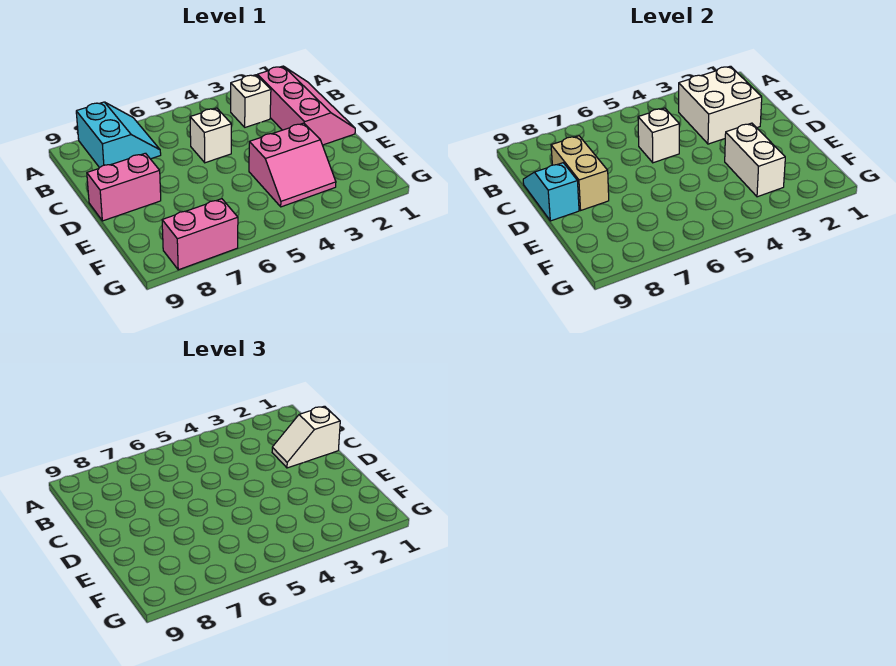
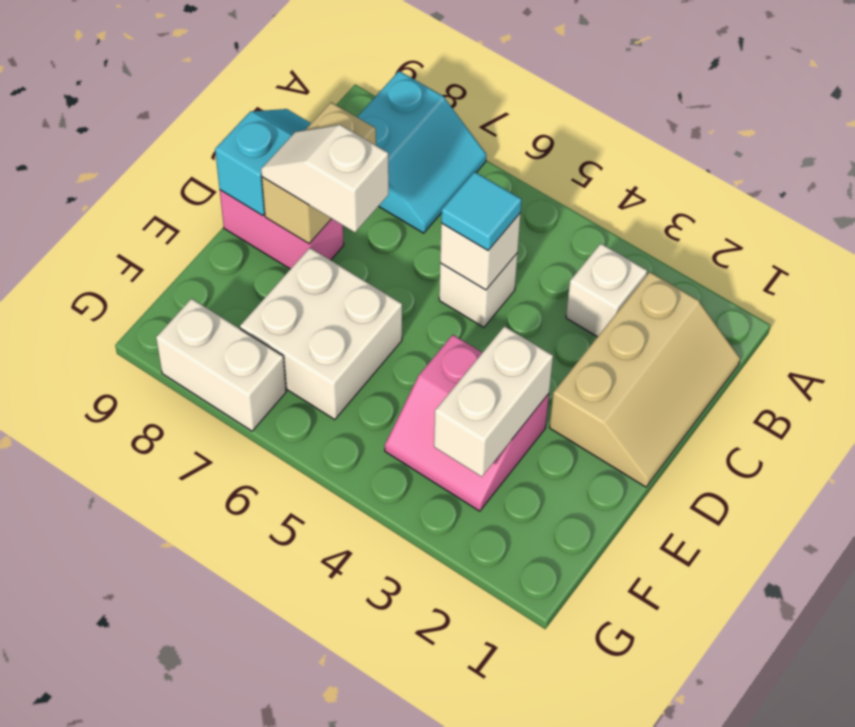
pink 2x3 slope [257,66,355,145] -> tan 2x3 slope [549,272,740,487]
white 2x2 brick [679,66,762,144] -> white 2x2 brick moved to [240,248,402,420]
white 1x2 slope [272,406,340,468] -> white 1x2 slope moved to [261,125,389,232]
none -> cyan 1x1 tile [441,172,522,250]
pink 1x2 brick [162,199,238,270] -> white 1x2 brick [156,299,286,431]

